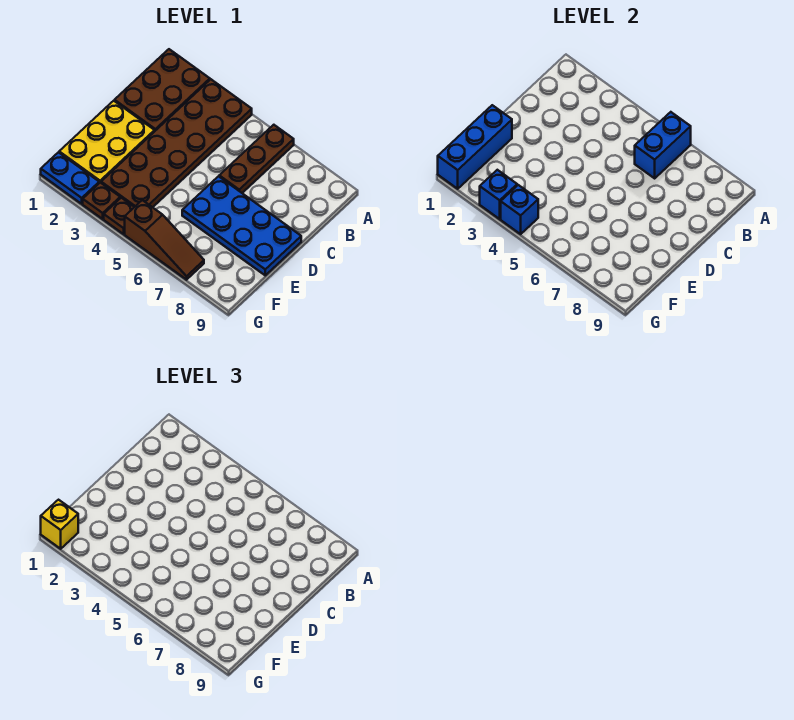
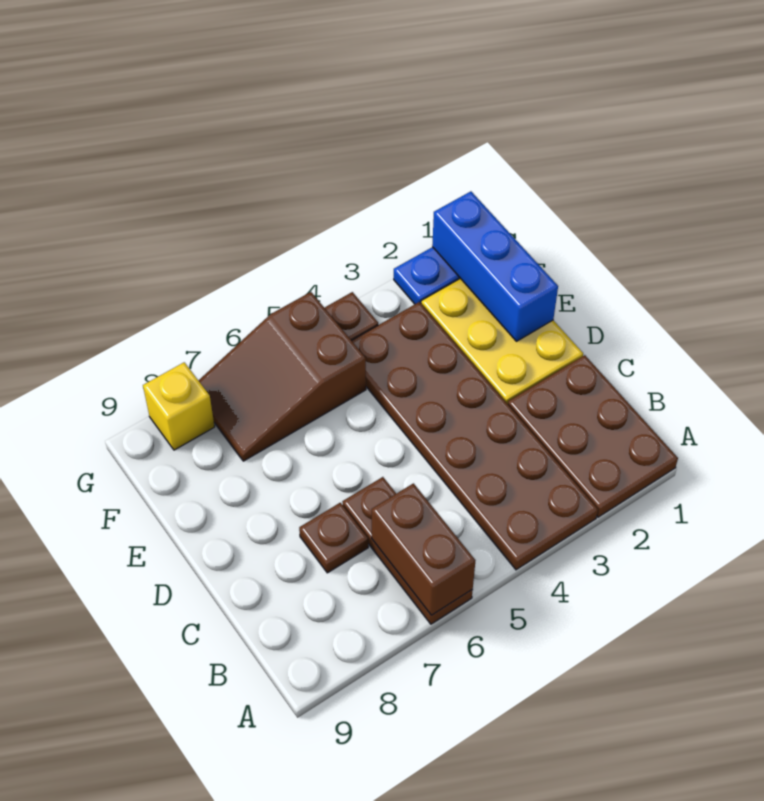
blue 1x2 brick [635,112,691,178] -> brown 1x2 brick [372,483,475,615]
blue 2x4 plate [182,176,301,275] -> none
yellow 1x1 brick [41,500,78,549] -> yellow 1x1 brick moved to [143,362,215,450]
brown 1x1 plate [83,183,120,219] -> brown 1x1 plate moved to [299,503,368,573]
blue 1x1 brick [480,170,517,219] -> none
blue 1x1 brick [501,185,538,234] -> none
brown 1x3 slope [125,200,204,280] -> brown 2x3 slope [198,292,366,461]

